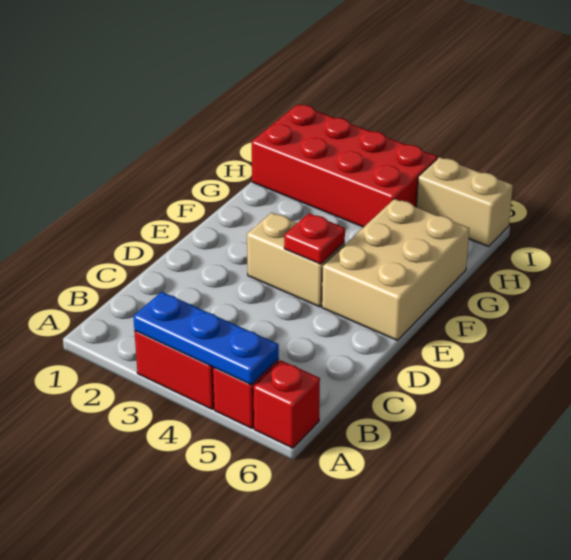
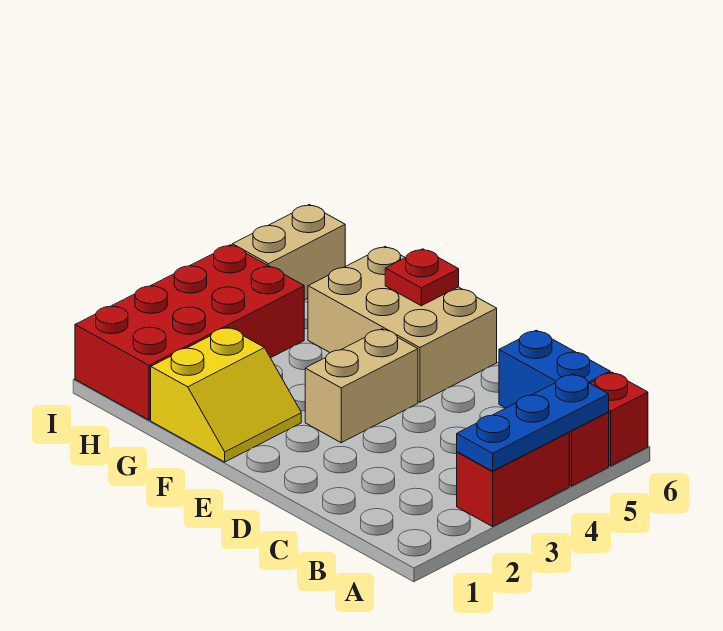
none -> blue 1x2 brick [499,330,610,408]
red 1x1 plate [284,213,345,264] -> red 1x1 plate moved to [385,249,459,306]
none -> yellow 2x2 slope [151,327,301,462]

